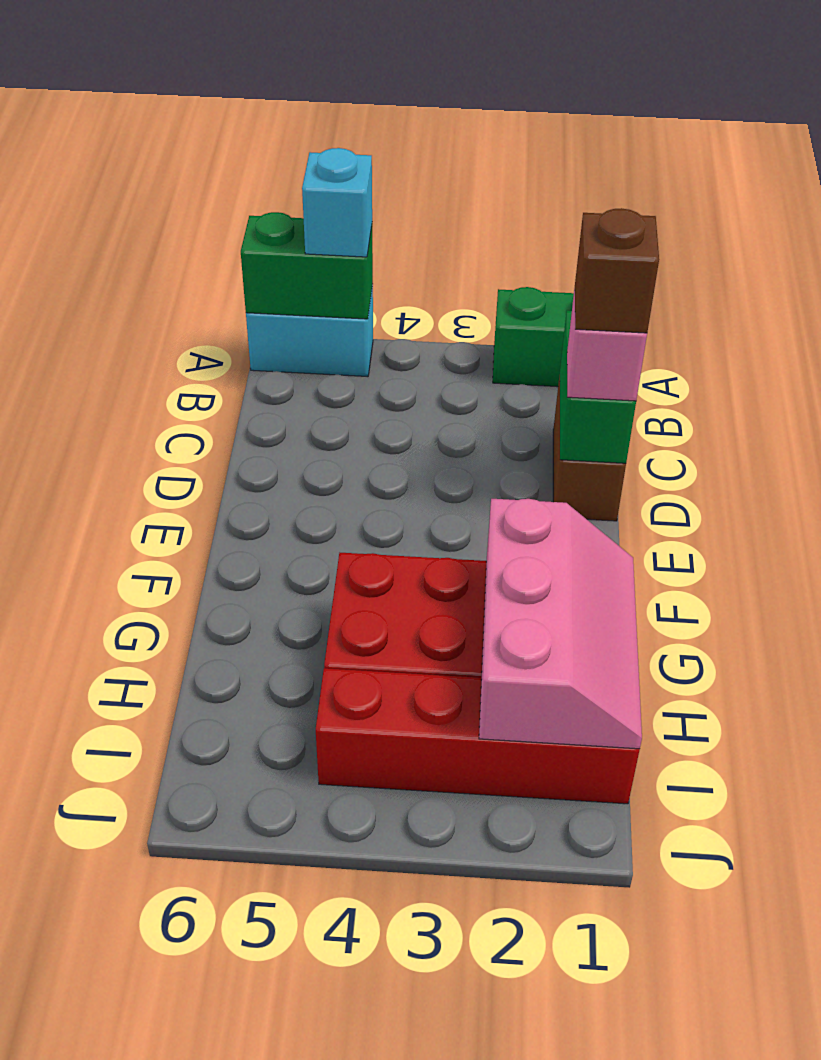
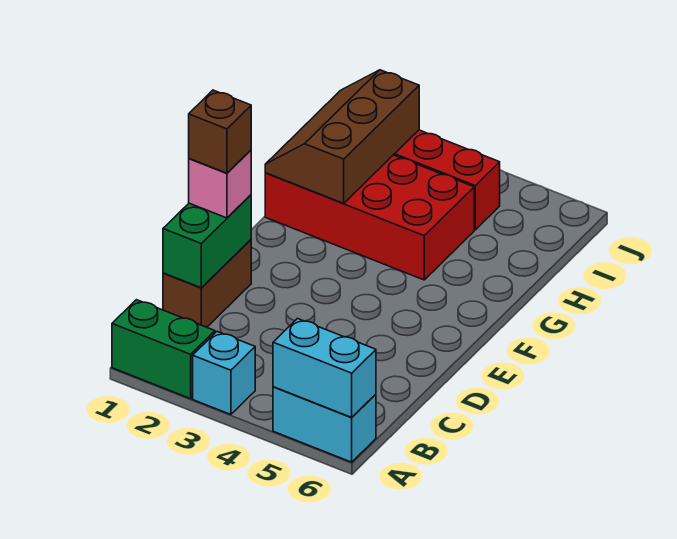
green 1x2 brick [241,212,373,319] -> cyan 1x2 brick [273,319,376,418]
cyan 1x1 brick [302,148,372,257] -> cyan 1x1 brick moved to [193,332,255,415]
pink 2x3 slope [479,499,642,749] -> brown 2x3 slope [265,70,419,203]

